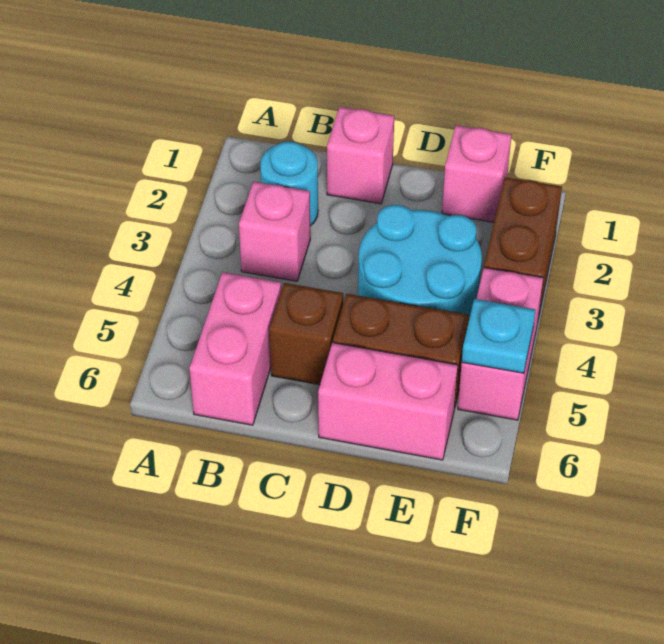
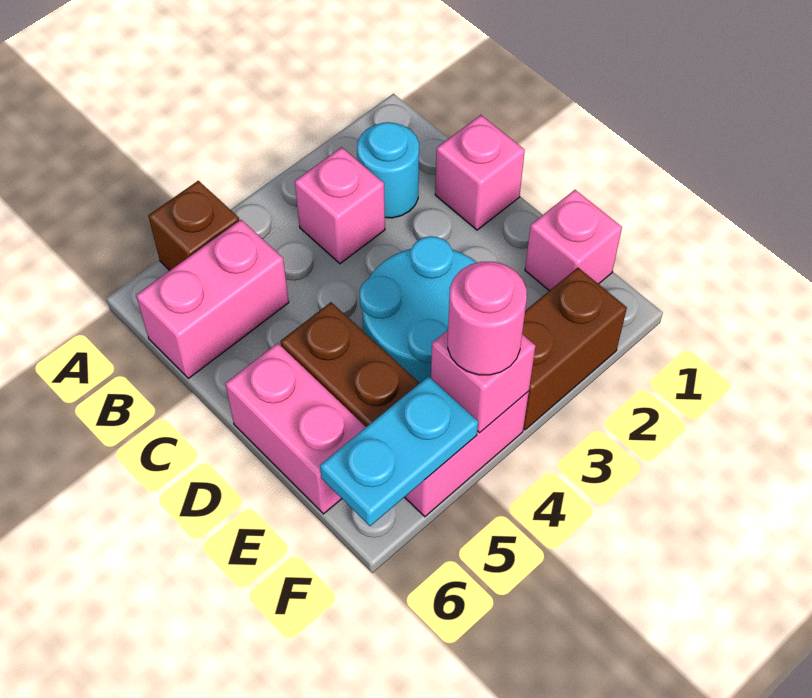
brown 1x1 brick [269,283,343,385] -> brown 1x1 brick moved to [148,181,239,270]
none -> pink 1x1 brick [431,330,535,433]
none -> pink 1x1 round brick [448,262,527,375]
cyan 1x1 plate [462,299,535,373] -> cyan 1x2 plate [320,376,478,526]

